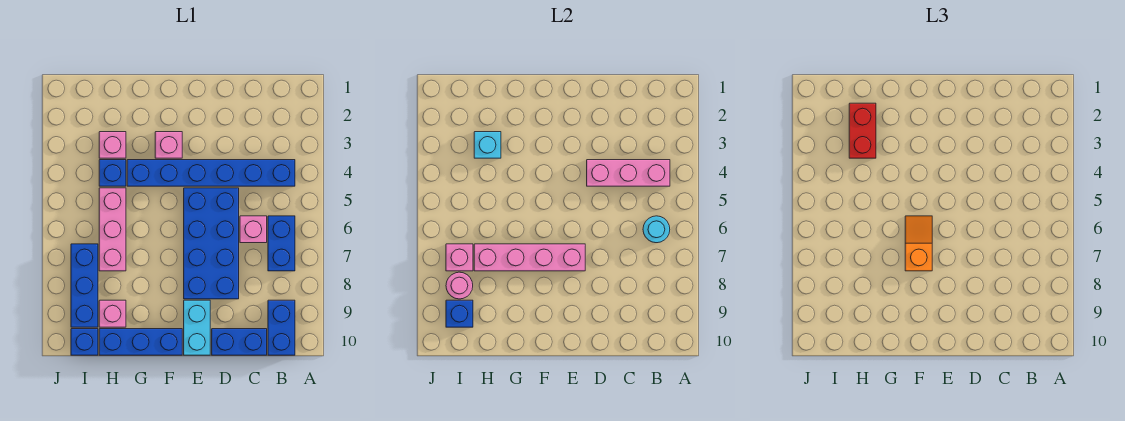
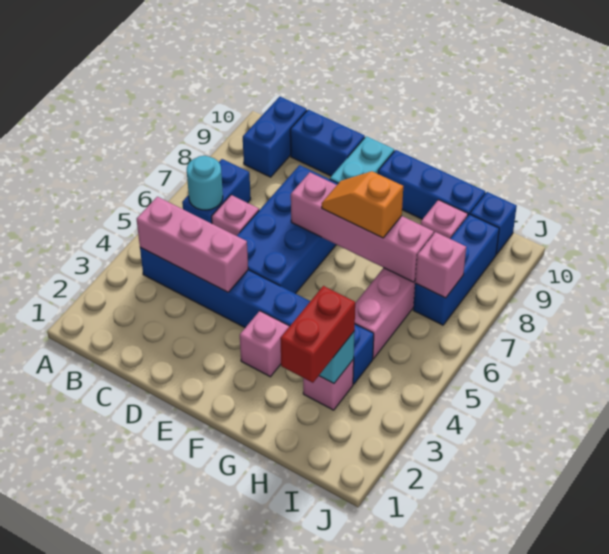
orange 1x2 slope [905,216,932,271] -> orange 1x2 slope turned to [322,171,403,238]
pink 1x1 round brick [446,272,473,299] -> none
blue 1x1 brick [446,300,473,327] -> none

